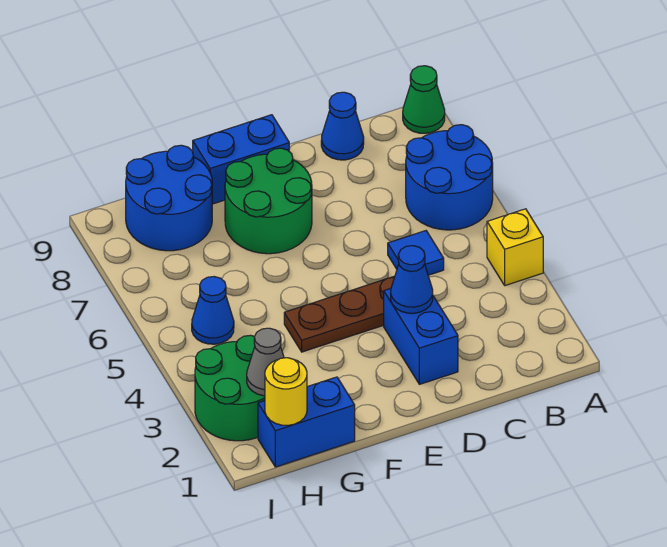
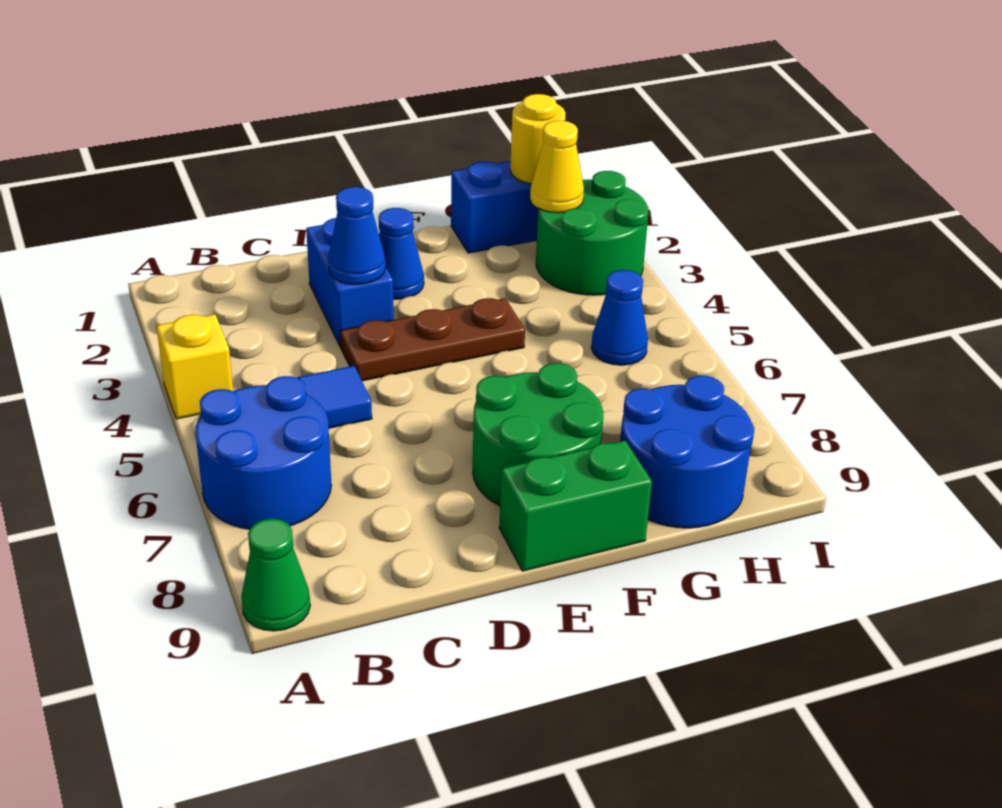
blue 1x1 cone [321,92,364,160] -> blue 1x1 cone moved to [379,208,424,299]
blue 1x2 brick [193,115,289,204] -> green 1x2 brick [499,441,652,571]
grey 1x1 cone [247,328,284,396] -> yellow 1x1 cone [530,121,584,213]

